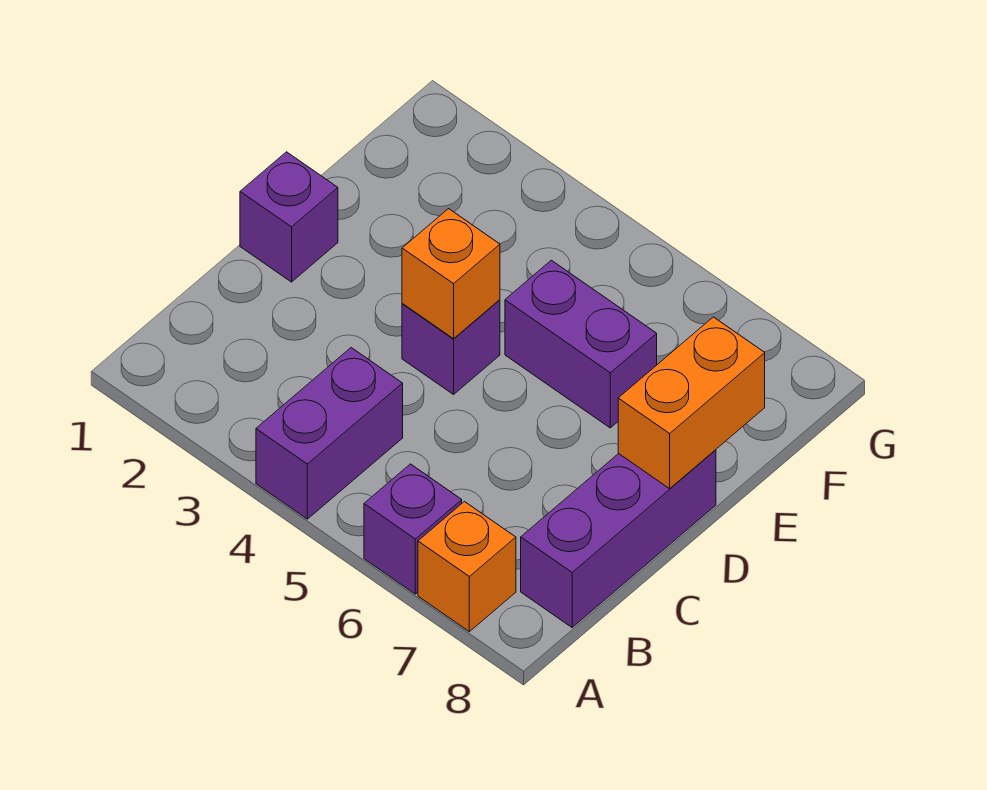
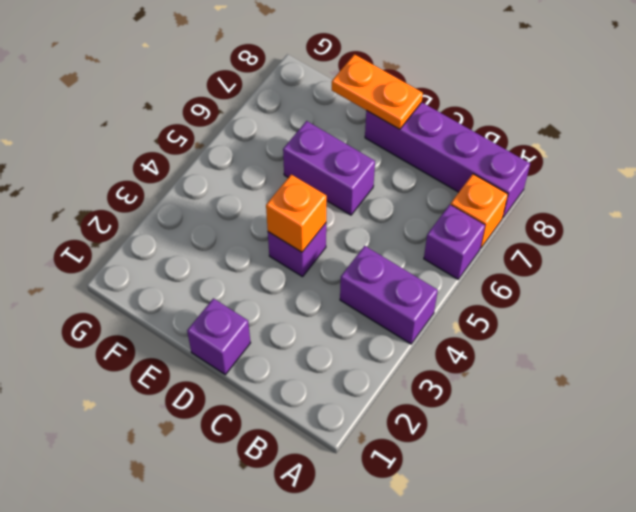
purple 1x3 brick [521,450,716,627] -> purple 1x4 brick [365,102,530,217]
orange 1x2 brick [618,317,765,489] -> orange 1x2 plate [332,54,423,129]
purple 1x2 brick [505,260,657,428] -> purple 1x2 brick turned to [283,121,375,215]

